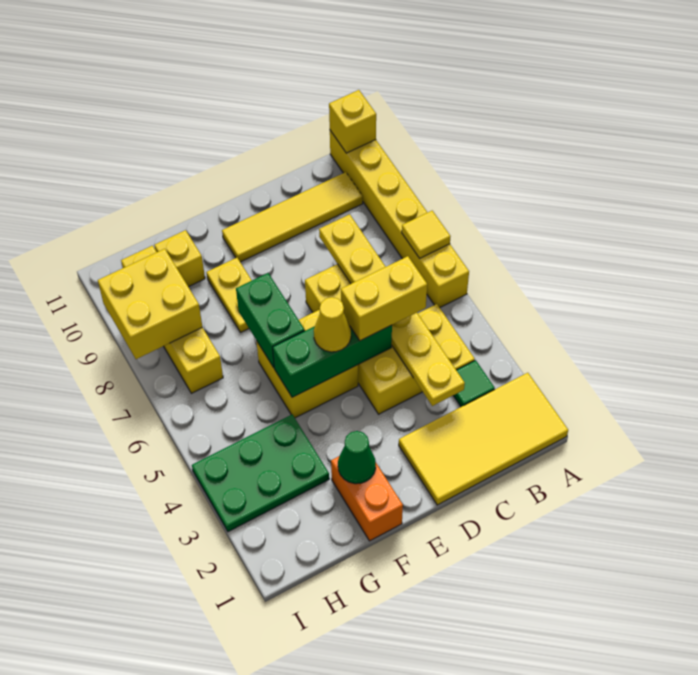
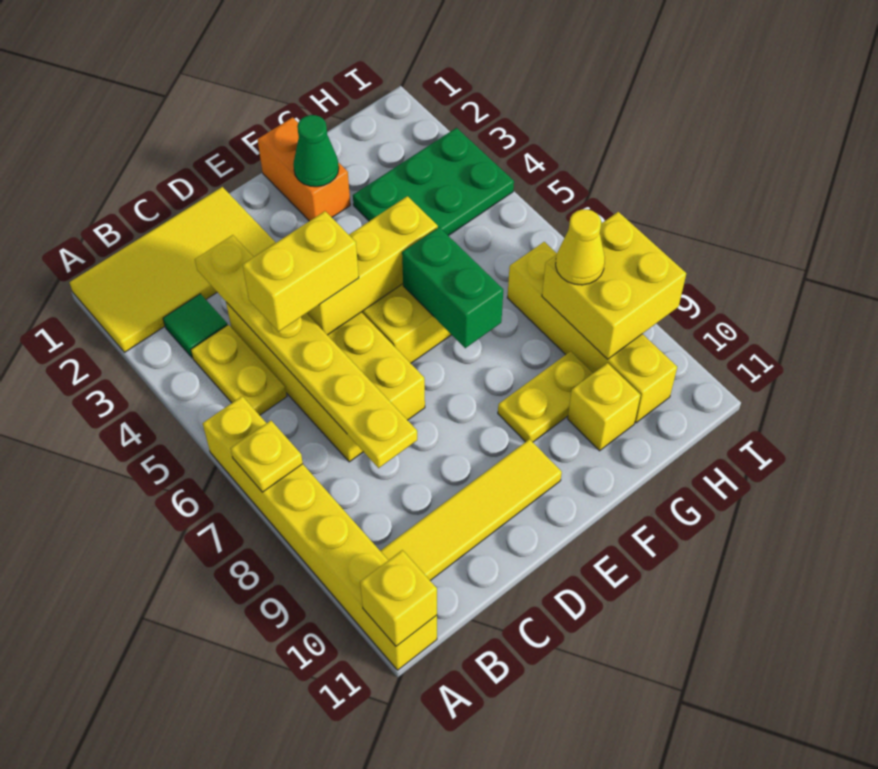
yellow 1x1 tile [402,211,451,258] -> yellow 1x1 plate [231,421,303,492]
green 1x3 brick [273,325,392,397] -> yellow 1x3 brick [307,196,438,335]
yellow 1x1 cone [314,297,351,352] -> yellow 1x1 cone moved to [556,209,605,285]
yellow 1x2 plate [207,258,252,333] -> yellow 1x2 plate turned to [498,351,593,442]

